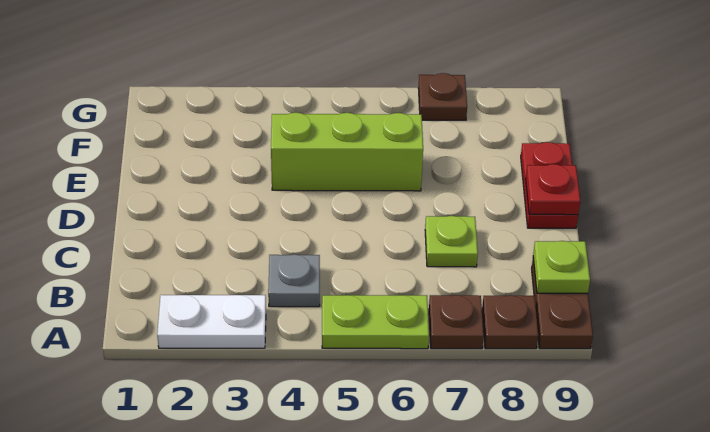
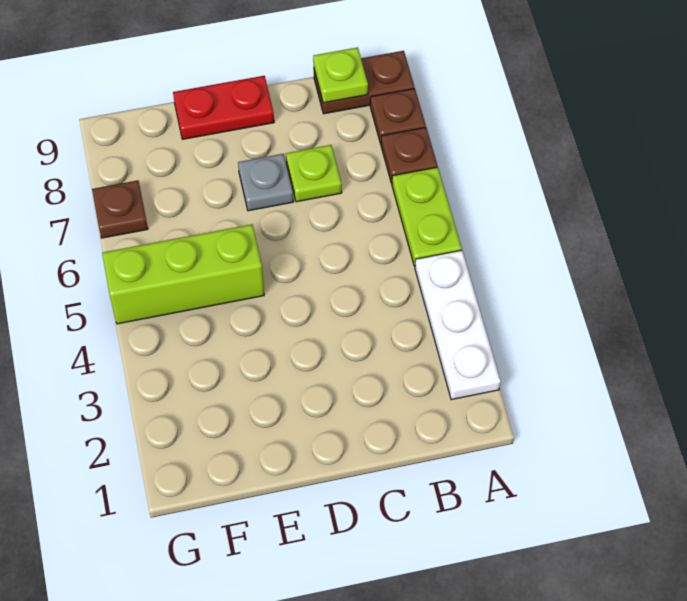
white 1x2 plate [157,295,266,348] -> white 1x3 plate [415,250,501,400]
grey 1x1 plate [268,254,320,307] -> grey 1x1 plate moved to [238,154,294,211]
red 1x1 plate [526,164,580,215] -> none
lime 1x3 brick [271,112,423,191] -> lime 1x3 brick turned to [102,224,264,324]

